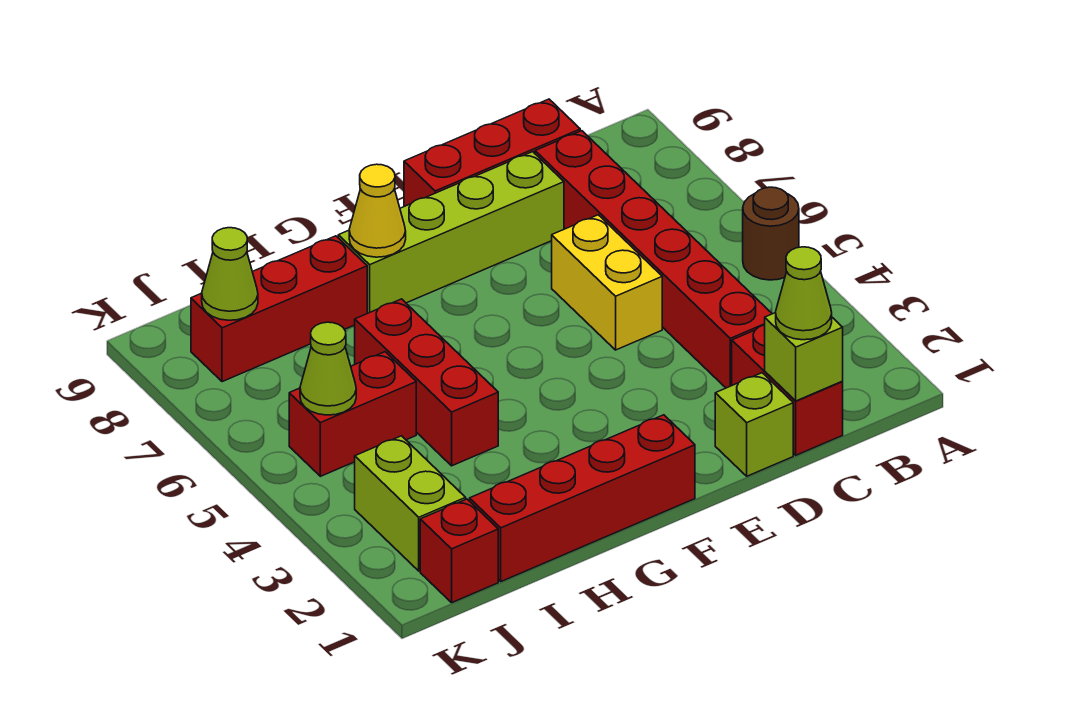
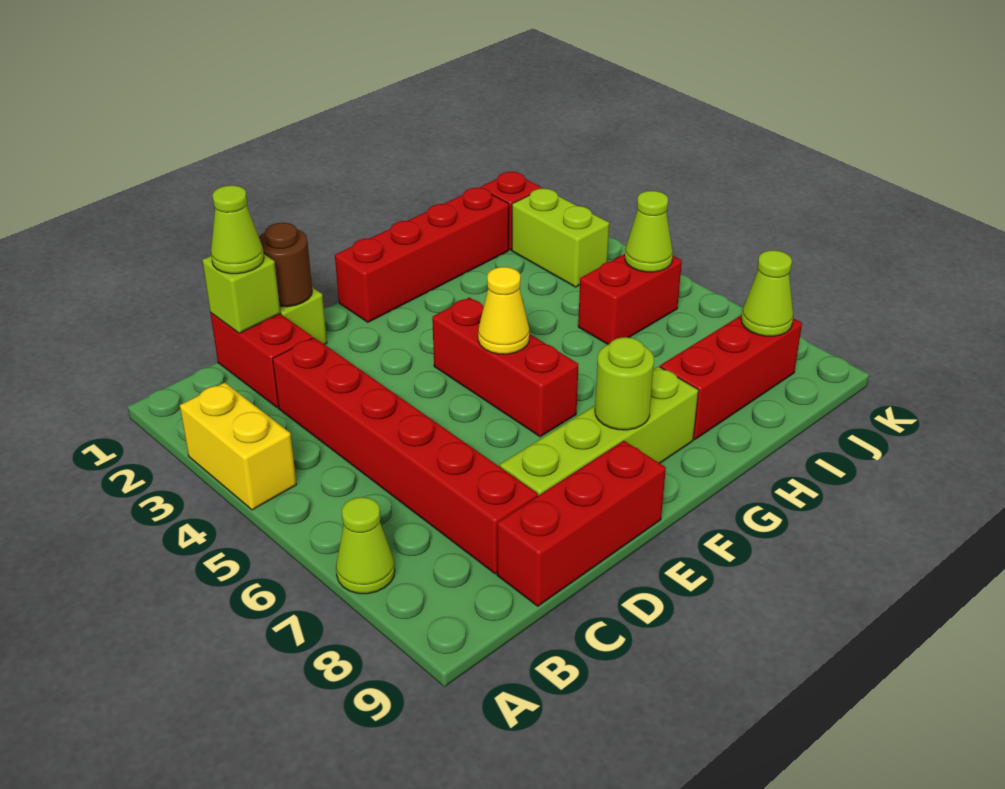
brown 1x1 round brick [743,187,799,280] -> brown 1x1 round brick moved to [259,223,312,307]
none -> lime 1x1 cone [336,497,395,594]
yellow 1x2 brick [552,215,662,350] -> yellow 1x2 brick moved to [180,382,296,510]
none -> lime 1x1 round brick [595,337,654,430]
yellow 1x1 cone [349,164,406,257] -> yellow 1x1 cone moved to [478,267,529,354]
red 1x3 brick [355,299,498,466] -> red 1x3 brick moved to [432,297,578,437]

